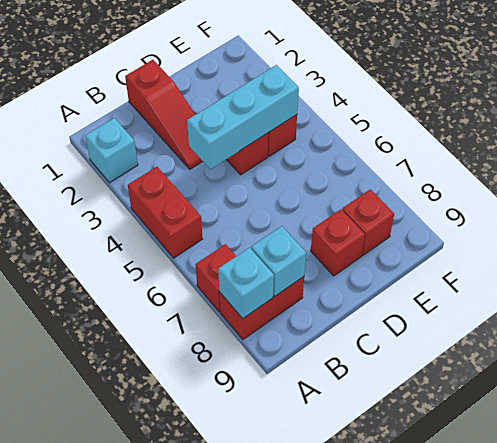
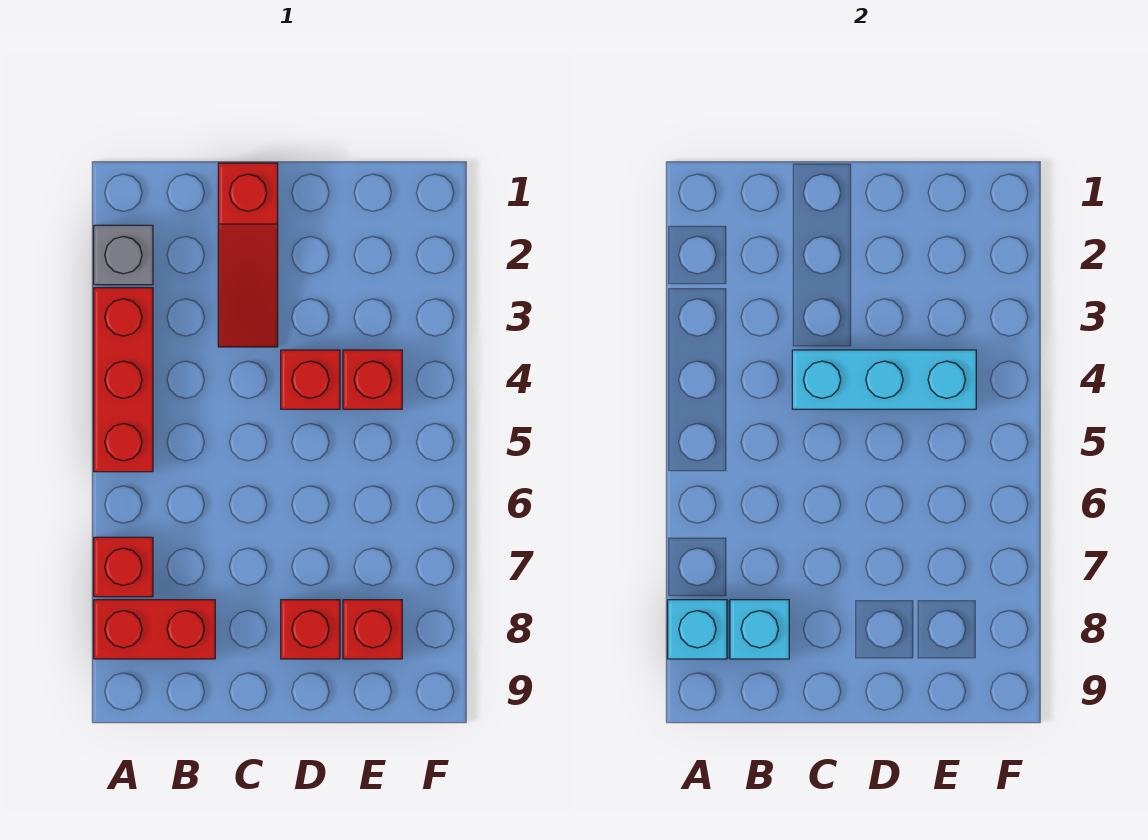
cyan 1x1 brick [85,118,138,183] -> grey 1x1 brick [94,225,153,285]
red 1x2 brick [128,167,202,258] -> red 1x3 brick [94,288,153,472]

